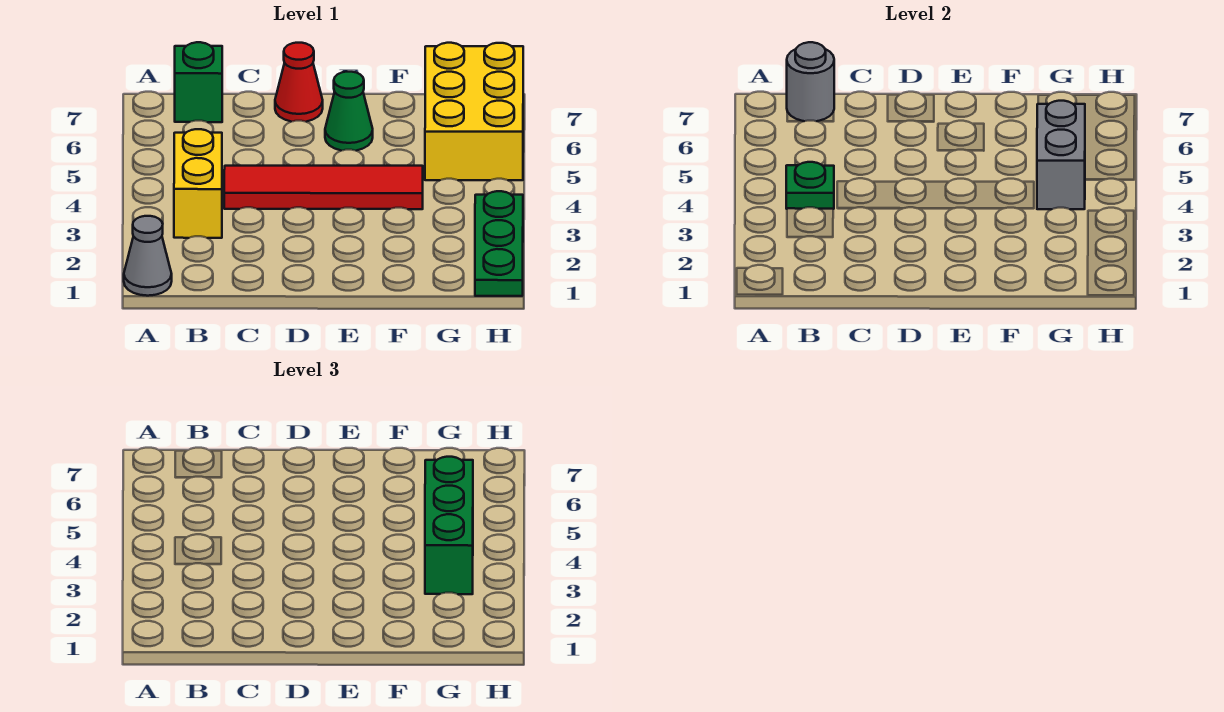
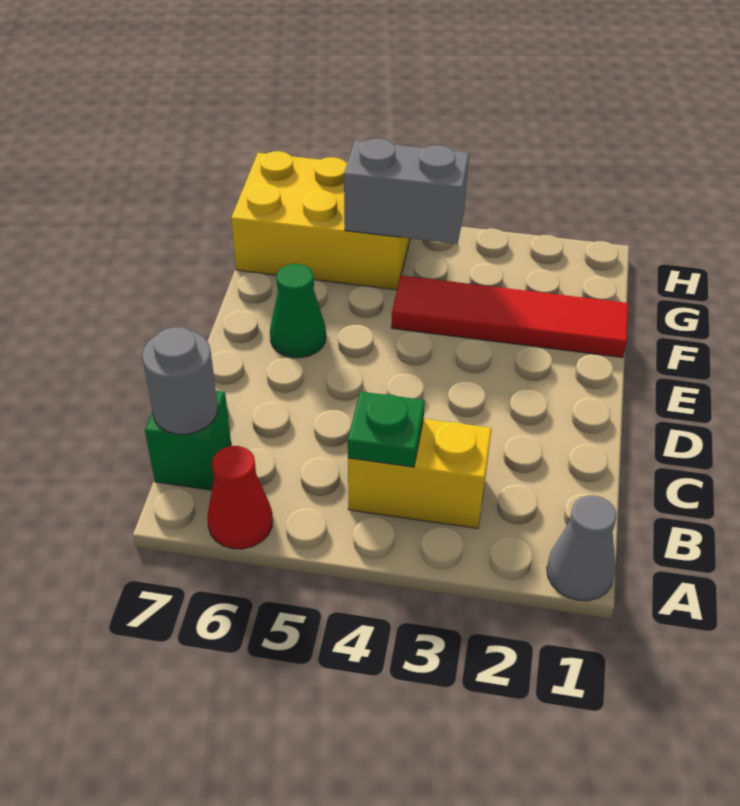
red 1x4 tile [224,166,423,209] -> red 1x4 tile turned to [391,276,628,358]
red 1x1 cone [275,43,323,122] -> red 1x1 cone moved to [207,446,273,549]
green 1x3 brick [425,457,473,594] -> none
green 1x3 plate [475,191,523,296] -> none

